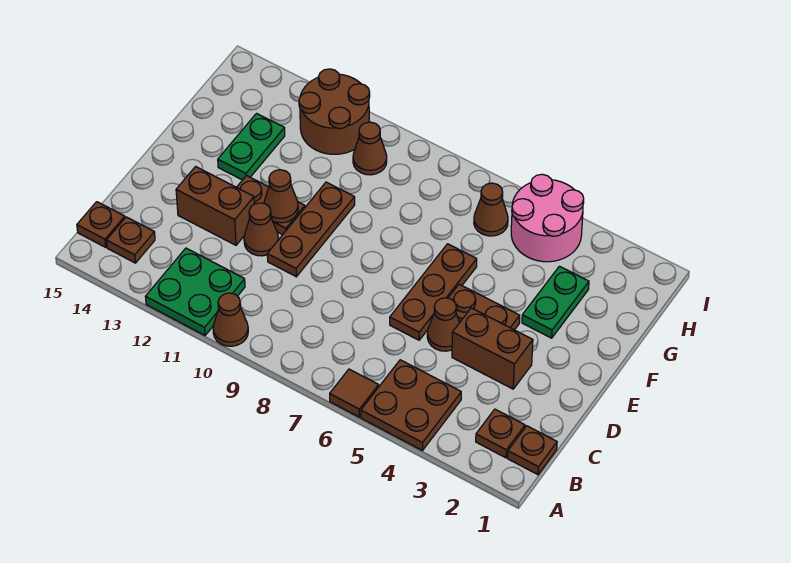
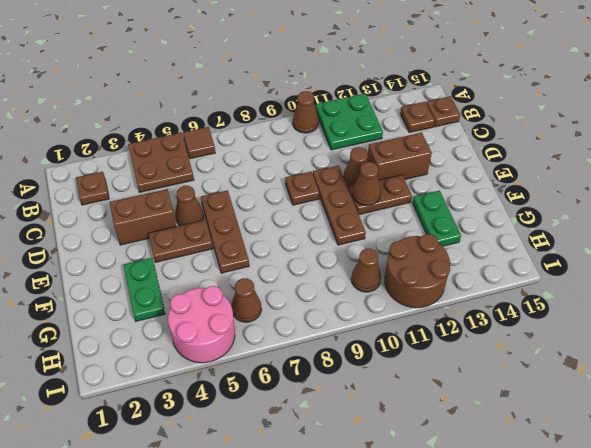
brown 1x1 plate [508,426,557,475] -> brown 1x1 plate moved to [285,172,319,205]

